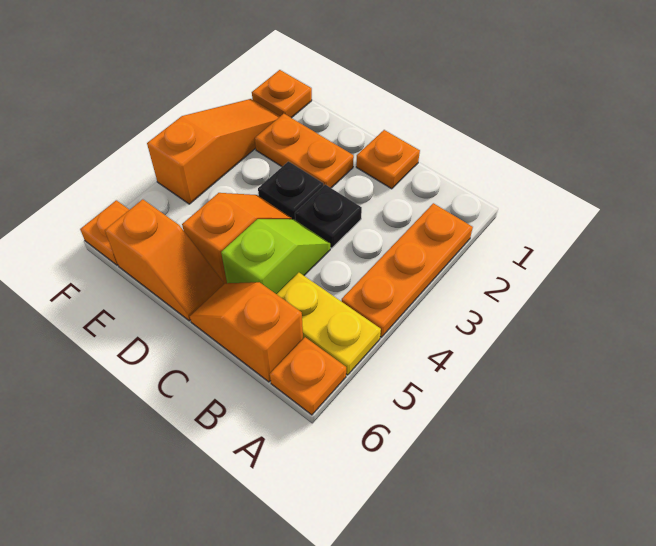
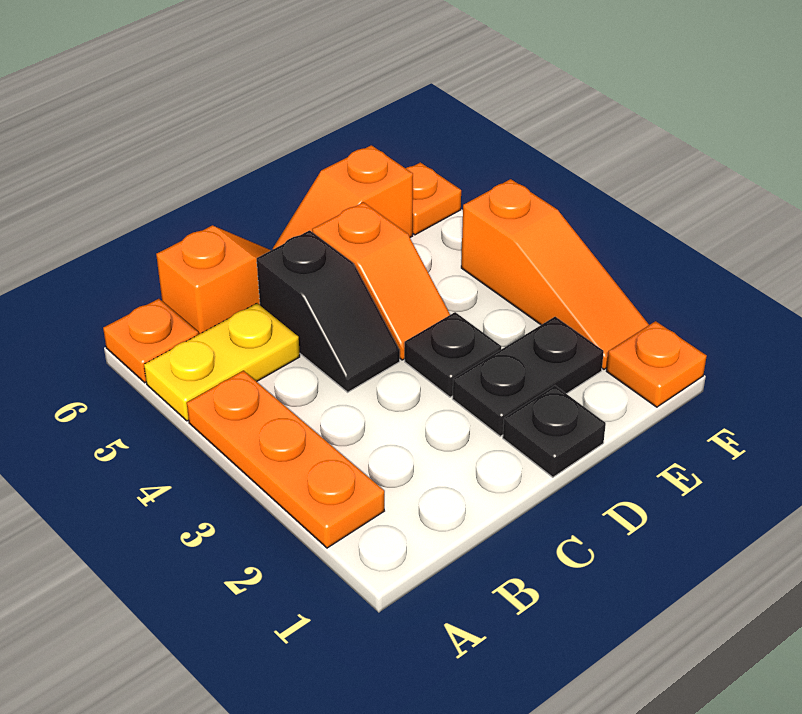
orange 1x1 plate [356,130,420,189] -> none
black 1x1 plate [295,185,362,248] -> black 1x1 plate moved to [503,386,606,477]
lime 1x2 slope [221,219,330,294] -> black 1x2 slope [257,230,400,392]
orange 1x2 plate [255,114,354,188] -> black 1x2 plate [452,317,604,436]

